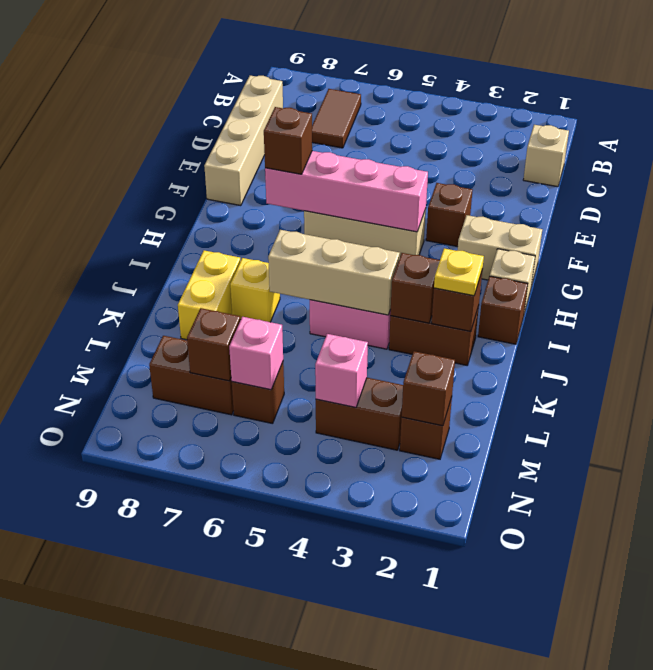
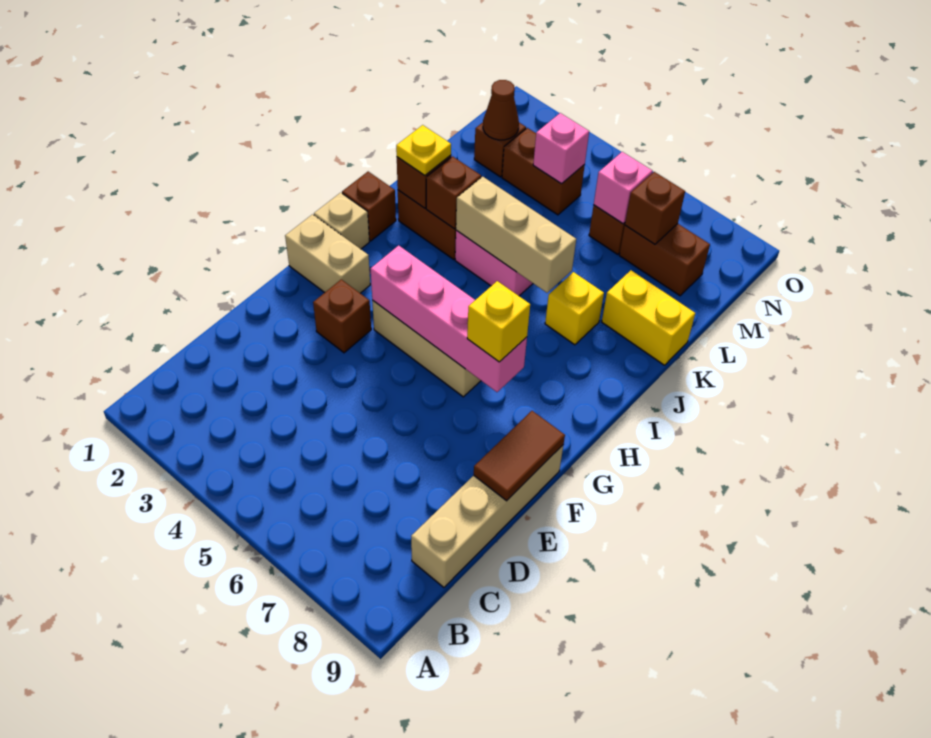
brown 1x2 tile [312,89,361,148] -> brown 1x2 tile moved to [474,411,565,501]
tan 1x1 brick [523,125,569,187] -> none
brown 1x1 brick [264,107,312,174] -> yellow 1x1 brick [467,281,530,362]
yellow 1x2 brick [178,250,240,340] -> yellow 1x2 brick turned to [602,270,695,365]
brown 1x1 brick [402,351,455,426] -> brown 1x1 cone [483,80,519,140]

